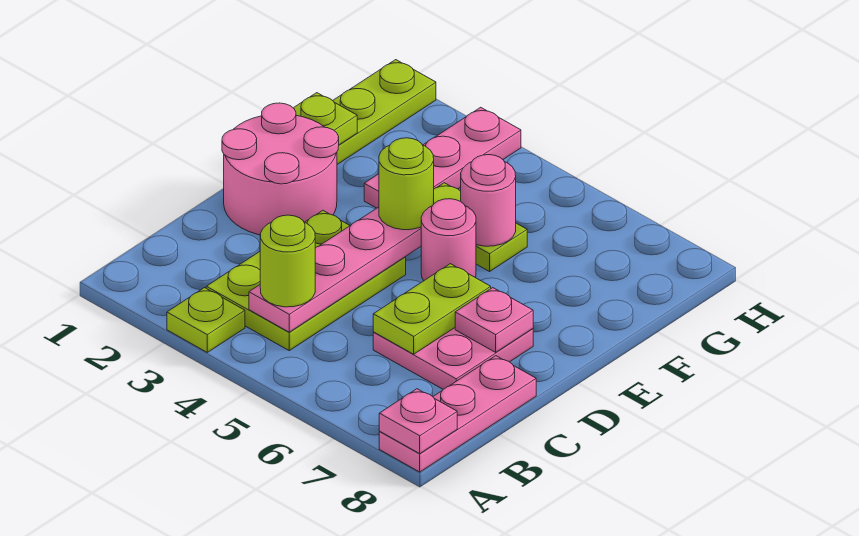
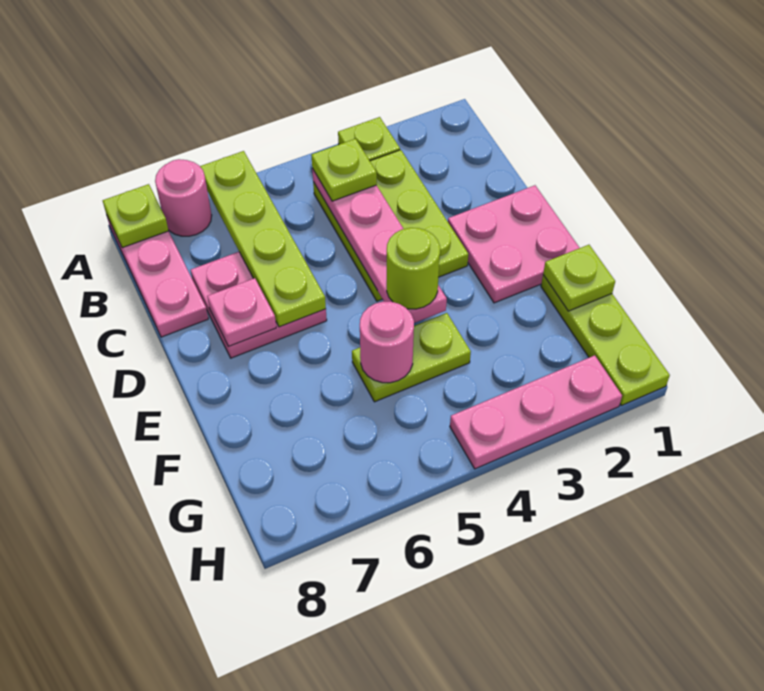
pink 1x1 plate [379,389,457,453] -> lime 1x1 plate [103,184,169,248]
lime 1x1 round brick [260,215,315,307] -> lime 1x1 plate [311,139,377,201]
lime 1x2 plate [373,264,491,354] -> lime 1x4 plate [200,151,326,327]
pink 2x2 round brick [222,103,339,235] -> pink 2x2 plate [448,185,579,303]
pink 1x1 round brick [421,199,476,280] -> pink 1x1 round brick moved to [155,159,212,236]
pink 1x3 plate [364,107,521,208] -> pink 1x3 plate turned to [450,355,622,469]

